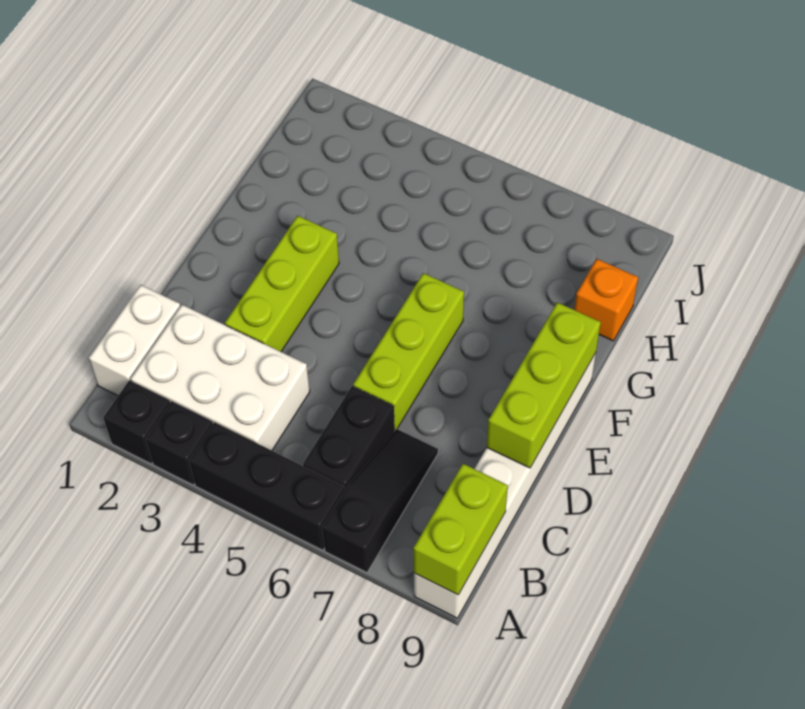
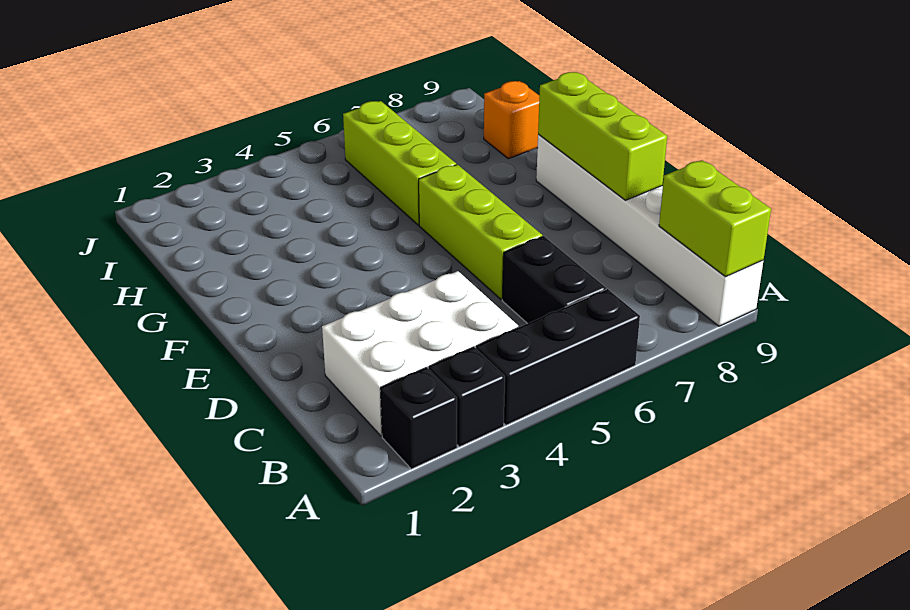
black 1x3 slope [322,429,438,573] -> none
white 1x2 brick [89,285,180,395] -> none
lime 1x3 brick [225,216,339,352] -> lime 1x3 brick moved to [343,101,456,225]

